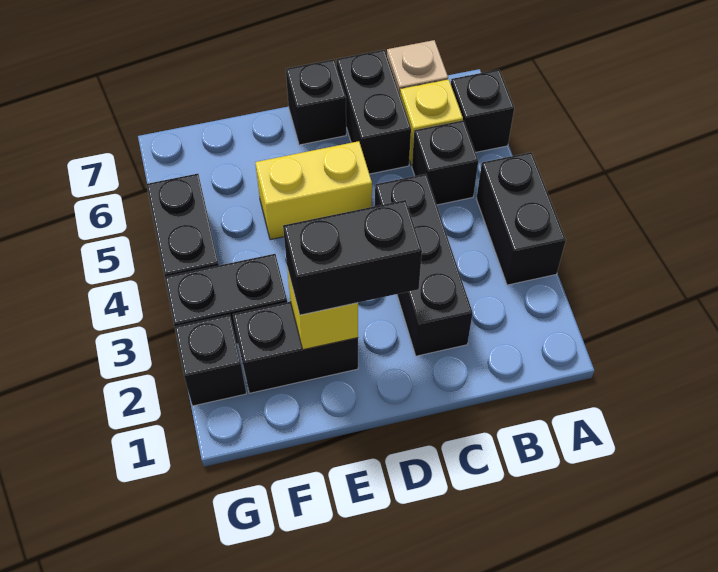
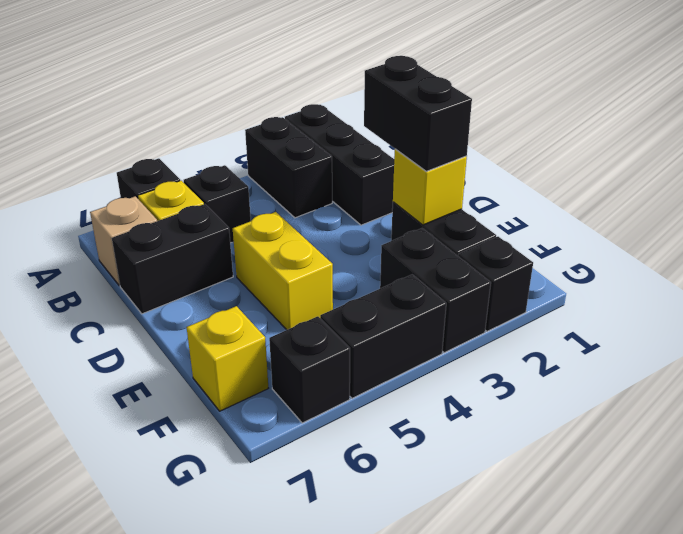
black 1x2 brick [476,152,566,285] -> black 1x2 brick turned to [245,117,332,218]
black 1x3 brick [375,174,473,356] -> black 1x3 brick turned to [285,104,394,225]
black 1x1 brick [286,59,346,145] -> black 1x1 brick moved to [269,316,350,423]
none -> yellow 1x1 brick [187,306,268,411]

